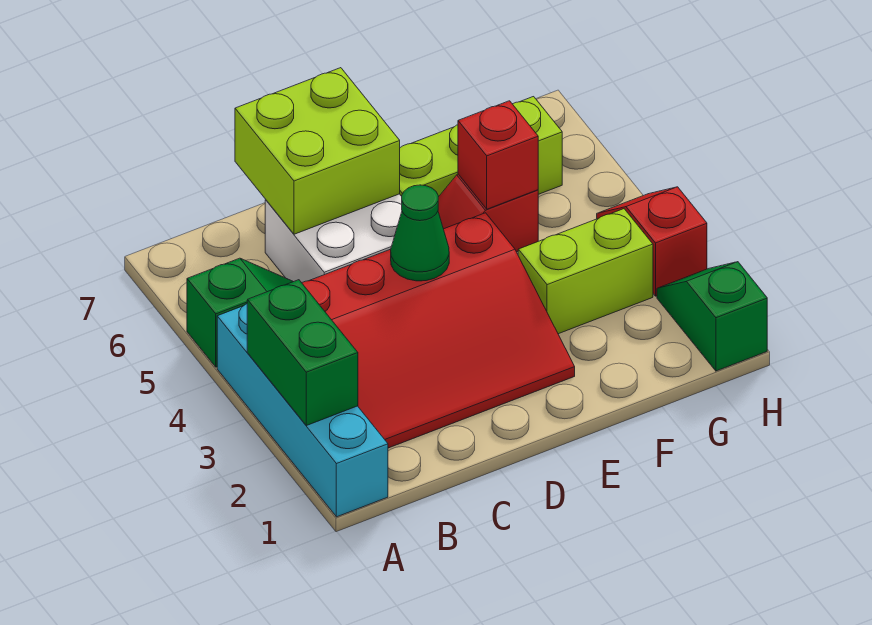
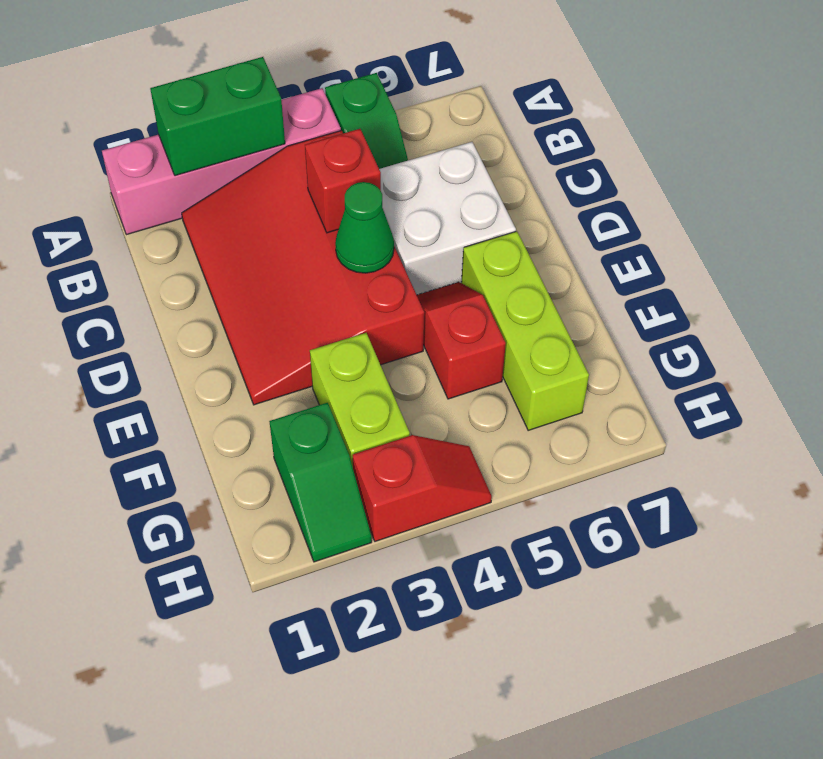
cyan 1x4 brick [217,304,388,517] -> pink 1x4 brick [102,88,341,235]
lime 2x2 brick [235,68,400,234] -> none
red 1x1 brick [458,101,538,209] -> red 1x1 brick moved to [305,129,381,233]
green 1x2 slope [657,262,767,371] -> green 1x2 slope turned to [269,403,372,562]

